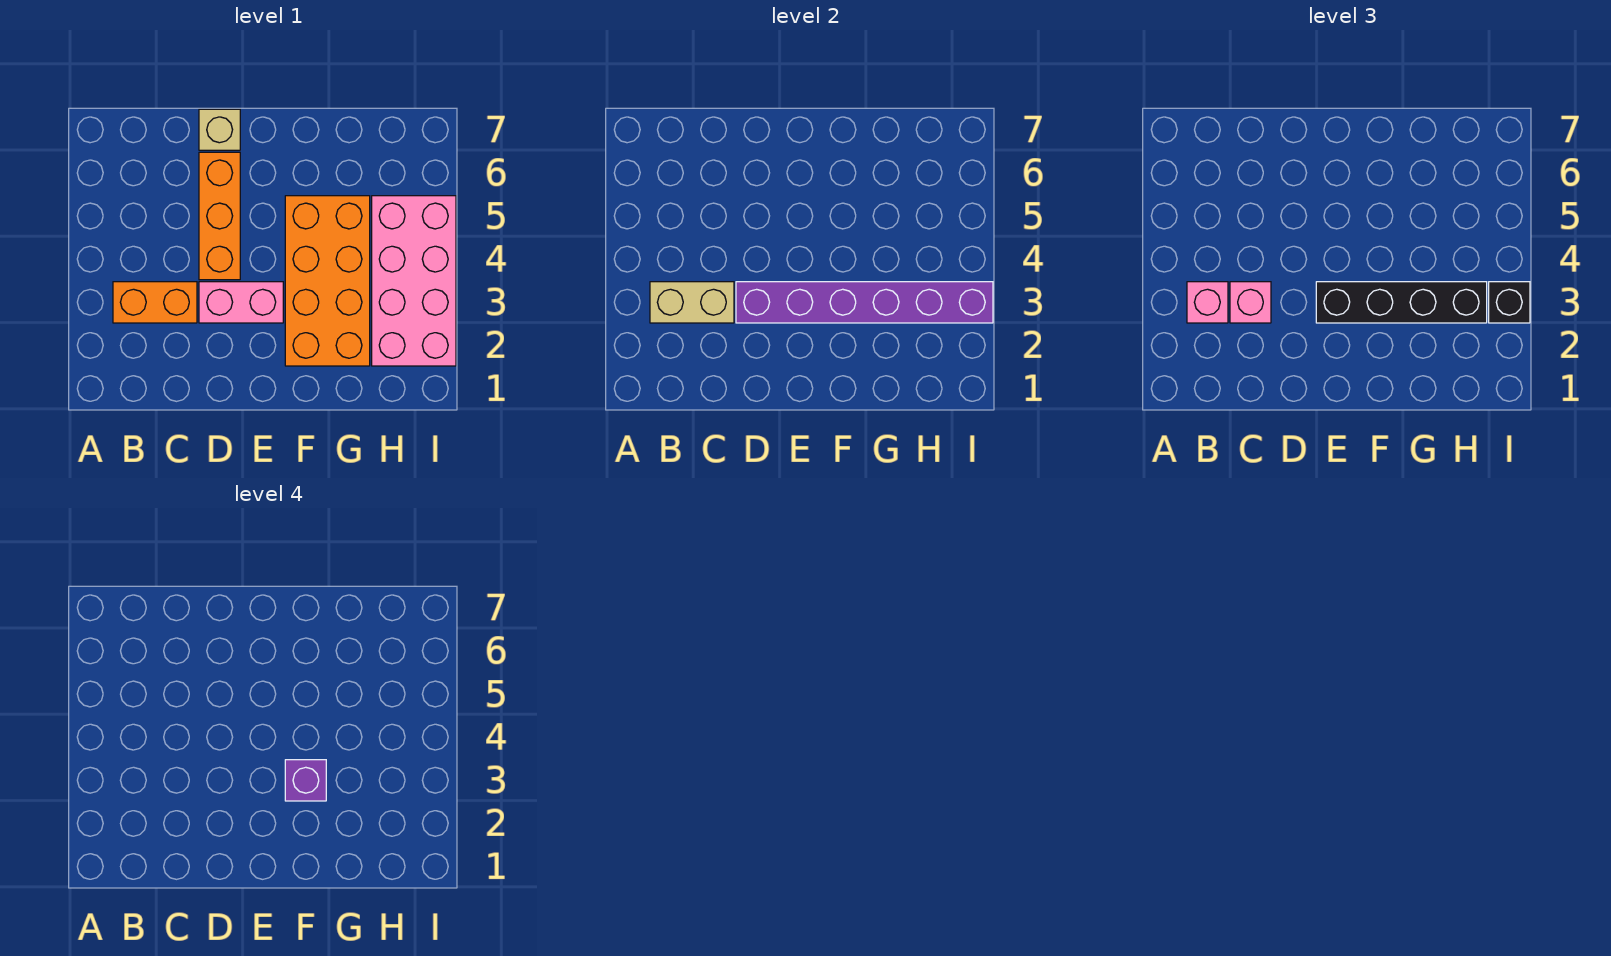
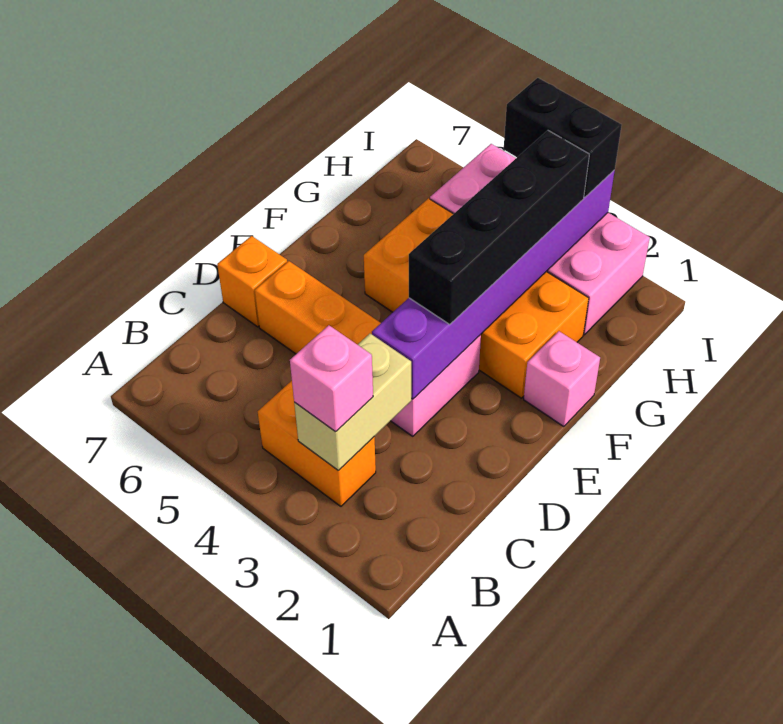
orange 1x2 brick [113,282,197,323] -> orange 1x2 brick turned to [258,381,376,506]
pink 1x1 brick [1230,282,1271,323] -> pink 1x1 brick moved to [524,331,600,427]
tan 1x1 brick [199,109,240,150] -> orange 1x1 brick [217,236,287,327]
purple 1x1 brick [285,760,326,801] -> none
black 1x1 brick [1489,282,1530,323] -> black 1x2 brick [504,78,622,197]

